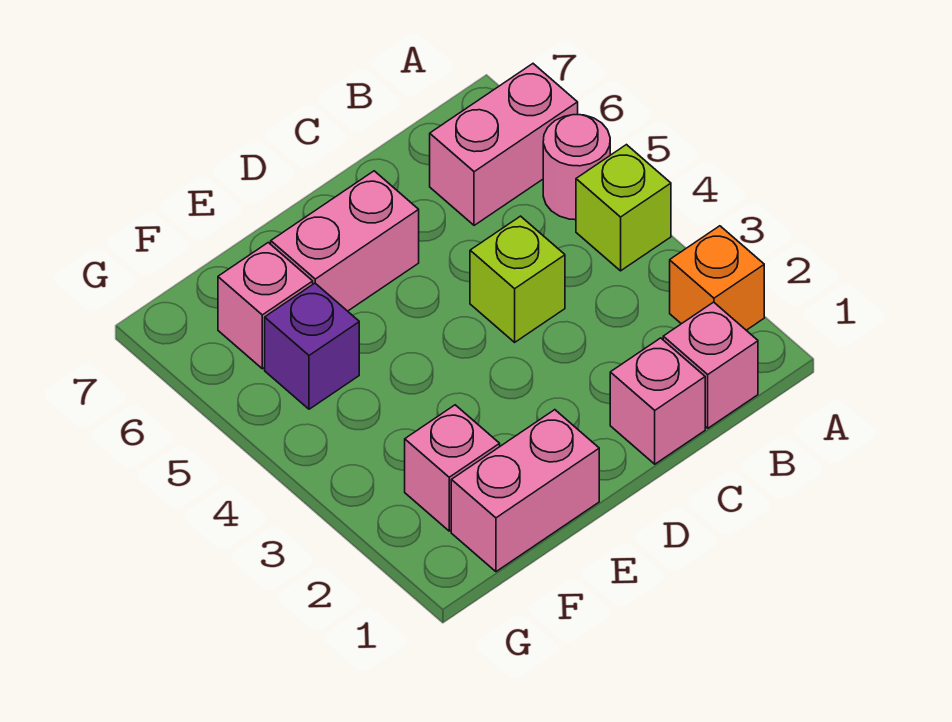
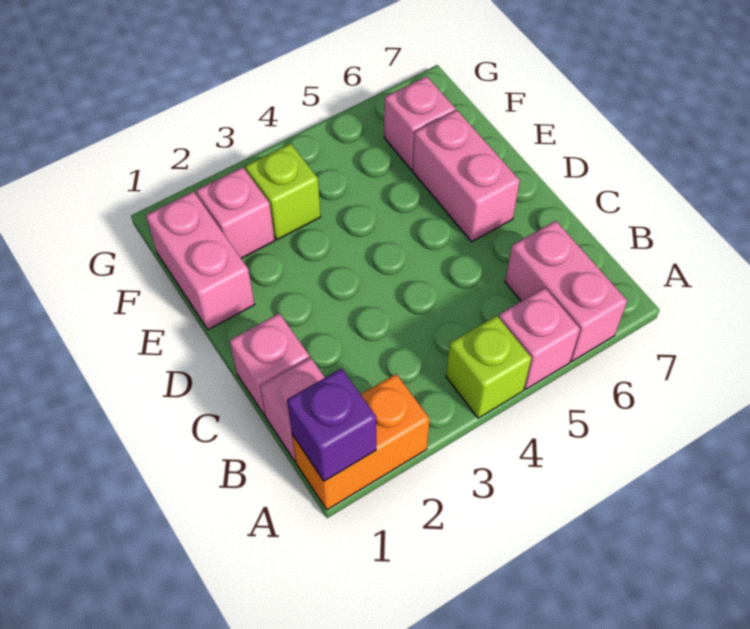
orange 1x1 brick [670,226,764,330] -> orange 1x2 brick [292,374,430,510]
pink 1x1 round brick [543,115,610,220] -> pink 1x1 brick [499,288,580,389]
lime 1x1 brick [470,216,565,342] -> lime 1x1 brick moved to [245,143,321,240]
purple 1x1 brick [265,283,359,409] -> purple 1x1 brick moved to [287,368,376,481]

